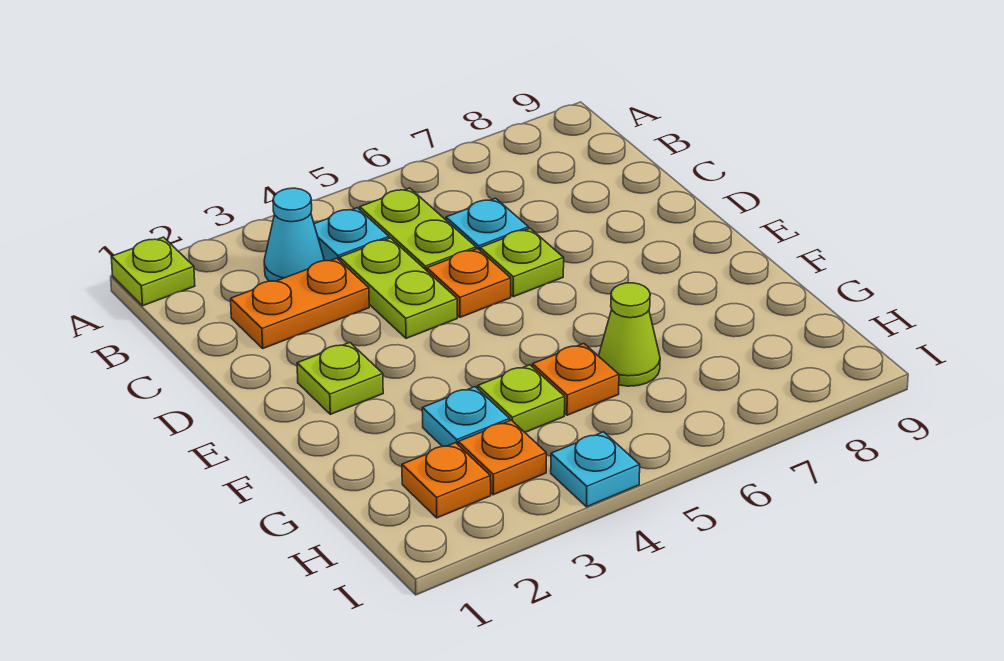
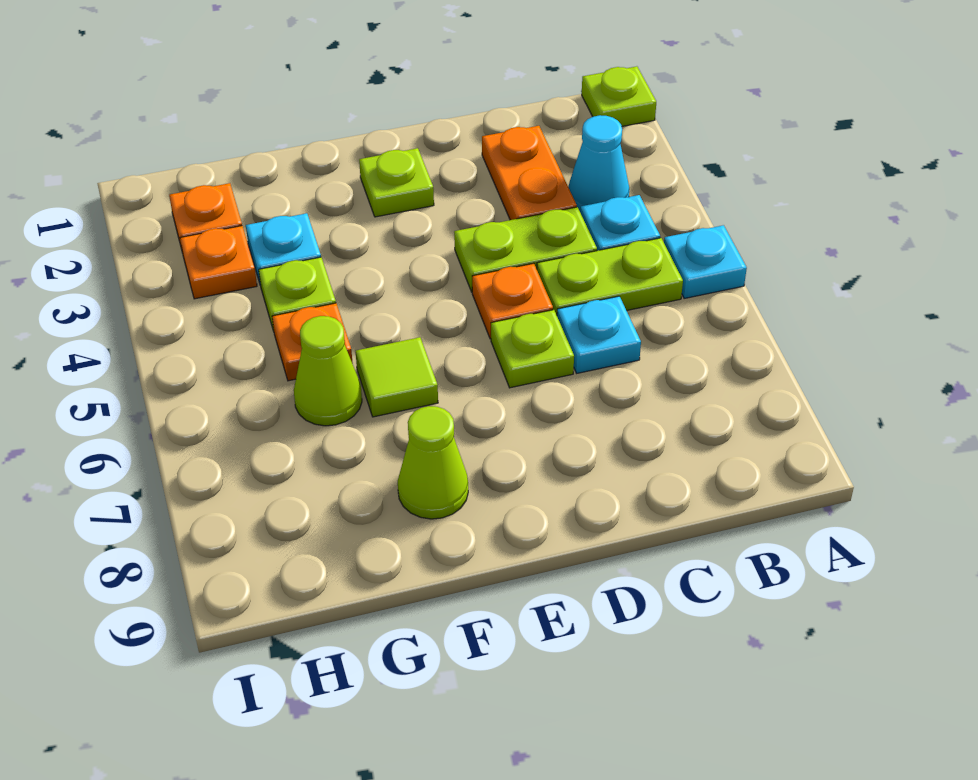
none -> lime 1x1 tile [356,337,438,417]
none -> lime 1x1 cone [398,406,468,519]
cyan 1x1 plate [551,432,640,507] -> cyan 1x1 plate moved to [664,225,747,299]

